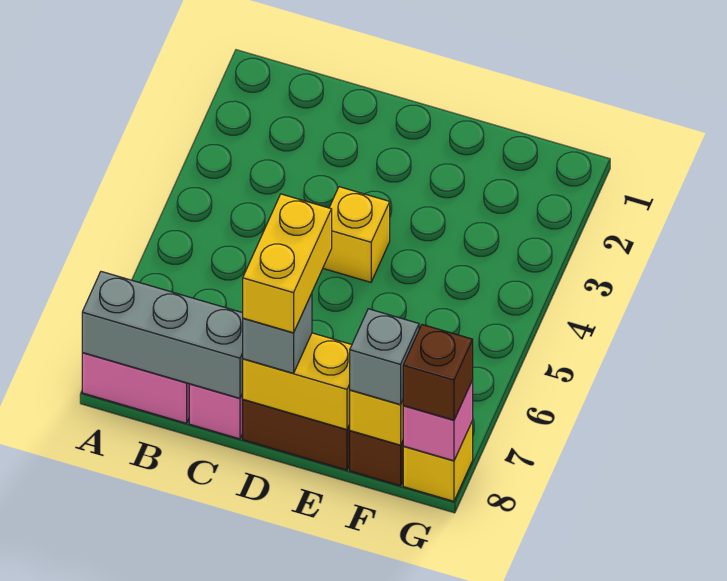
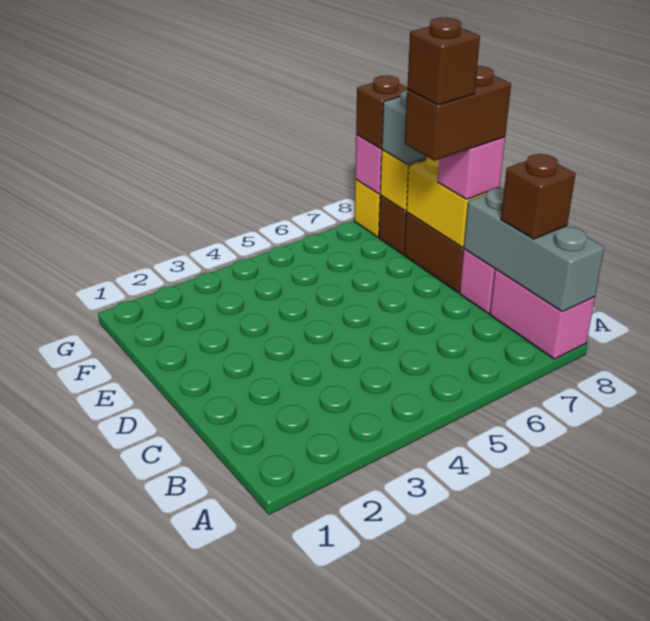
none -> brown 1x1 brick [501,154,576,239]
yellow 1x1 brick [323,187,390,282] -> none
yellow 1x2 brick [243,194,332,333] -> brown 1x2 brick [405,66,511,161]
none -> brown 1x1 brick [407,18,480,105]
grey 1x1 brick [243,293,312,373] -> pink 1x1 brick [438,137,505,199]

